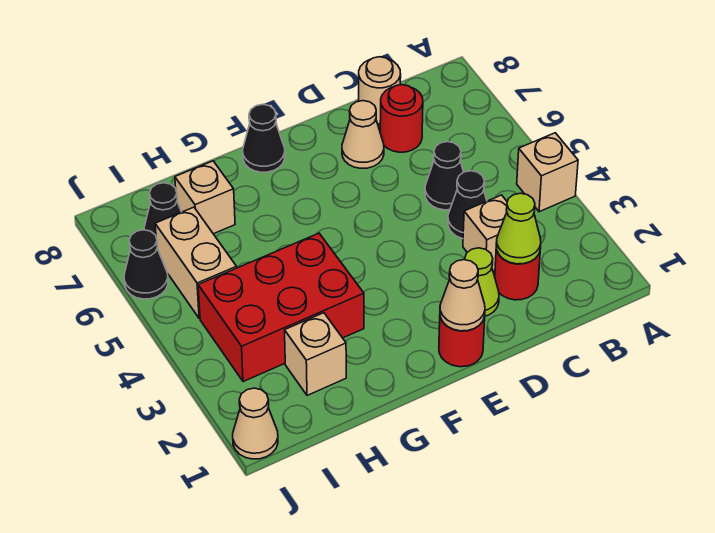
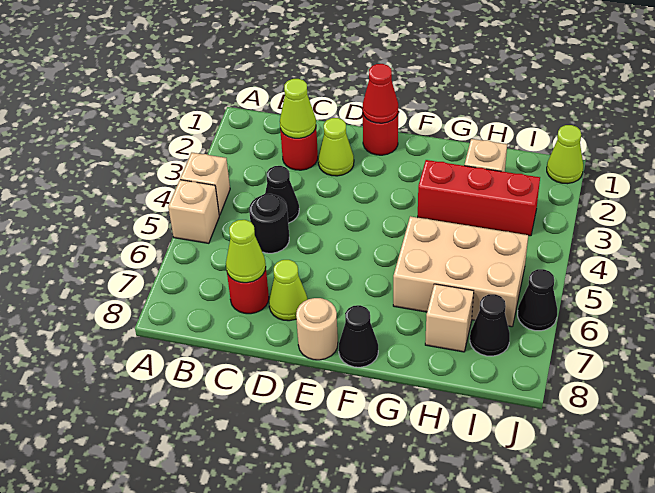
tan 1x1 brick [463,195,507,272] -> tan 1x1 brick moved to [168,180,219,243]
black 1x1 cone [425,142,463,210] -> black 1x1 round brick [249,194,289,253]
none -> lime 1x1 cone [226,220,266,283]
tan 1x1 round brick [359,57,401,124] -> tan 1x1 round brick moved to [296,298,338,360]
tan 1x1 cone [342,101,384,168] -> lime 1x1 cone [269,260,308,321]
tan 1x1 cone [440,260,485,331] -> red 1x1 cone [363,64,398,123]
red 2x3 brick [198,233,364,382] -> red 1x3 brick [418,160,540,236]
tan 1x2 brick [155,207,237,318] -> tan 2x3 brick [393,216,528,327]
tan 1x1 cone [233,388,278,459] -> lime 1x1 cone [547,125,583,184]

